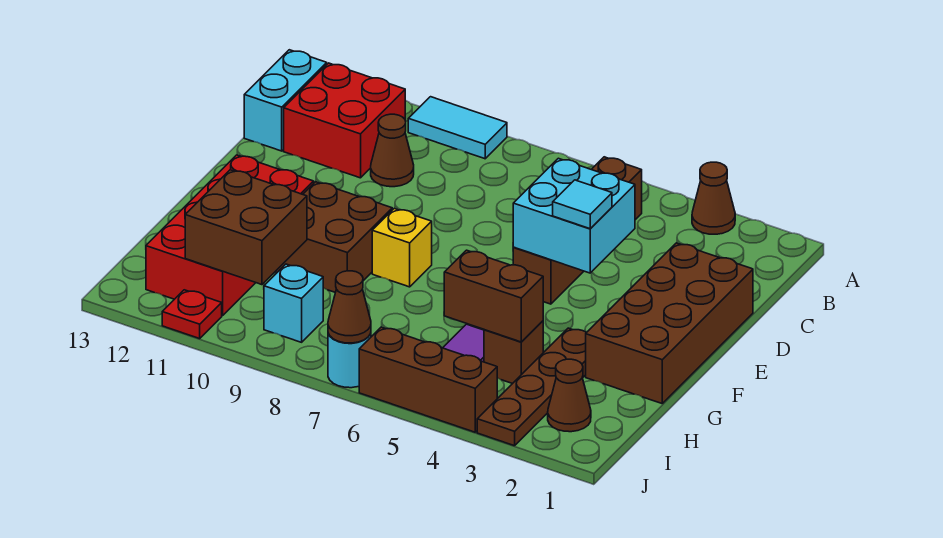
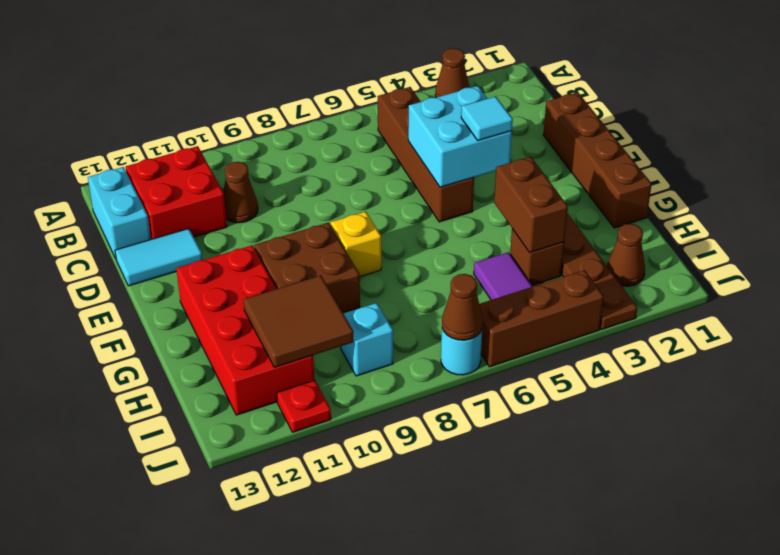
cyan 1x2 tile [408,97,507,159] -> cyan 1x2 tile moved to [115,229,203,286]
brown 2x4 brick [586,243,753,403] -> brown 1x4 brick [543,92,652,228]
brown 1x2 brick [444,250,543,342] -> brown 1x2 brick turned to [494,157,568,253]
brown 2x2 brick [185,170,307,285] -> brown 2x2 tile [244,276,353,367]

